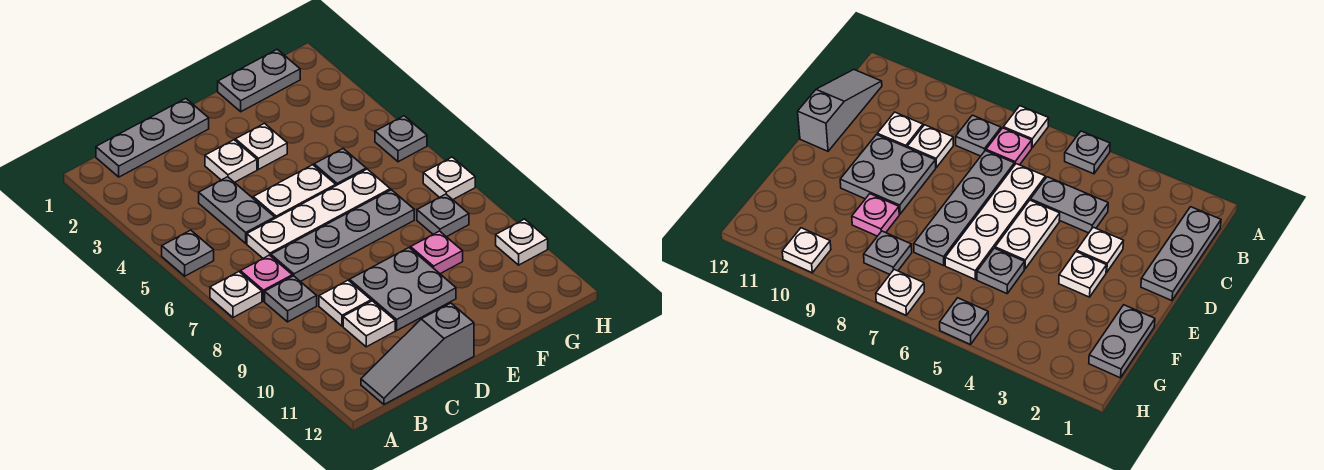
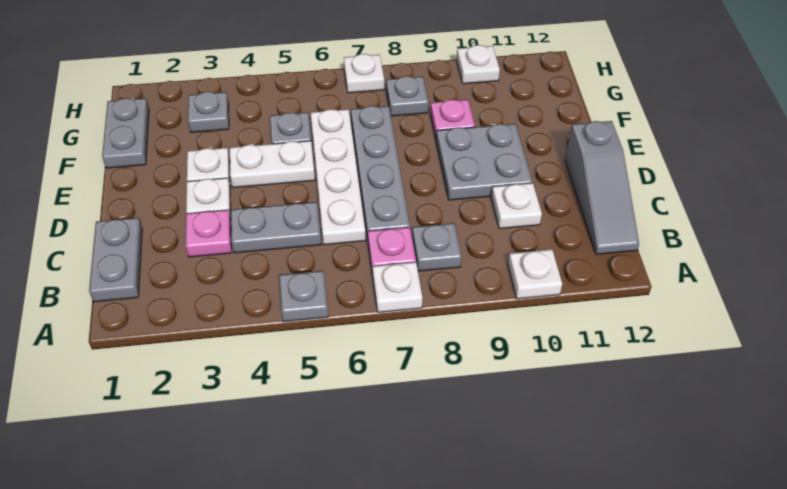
grey 1x3 plate [96,98,209,177] -> grey 1x2 plate [89,218,142,302]
none -> pink 1x1 plate [186,210,231,257]
white 1x1 plate [319,280,371,326] -> white 1x1 plate moved to [508,249,562,299]
white 1x2 plate [253,165,336,218] -> white 1x2 plate turned to [230,141,315,188]
grey 1x1 plate [375,116,427,162] -> grey 1x1 plate moved to [188,92,229,132]

